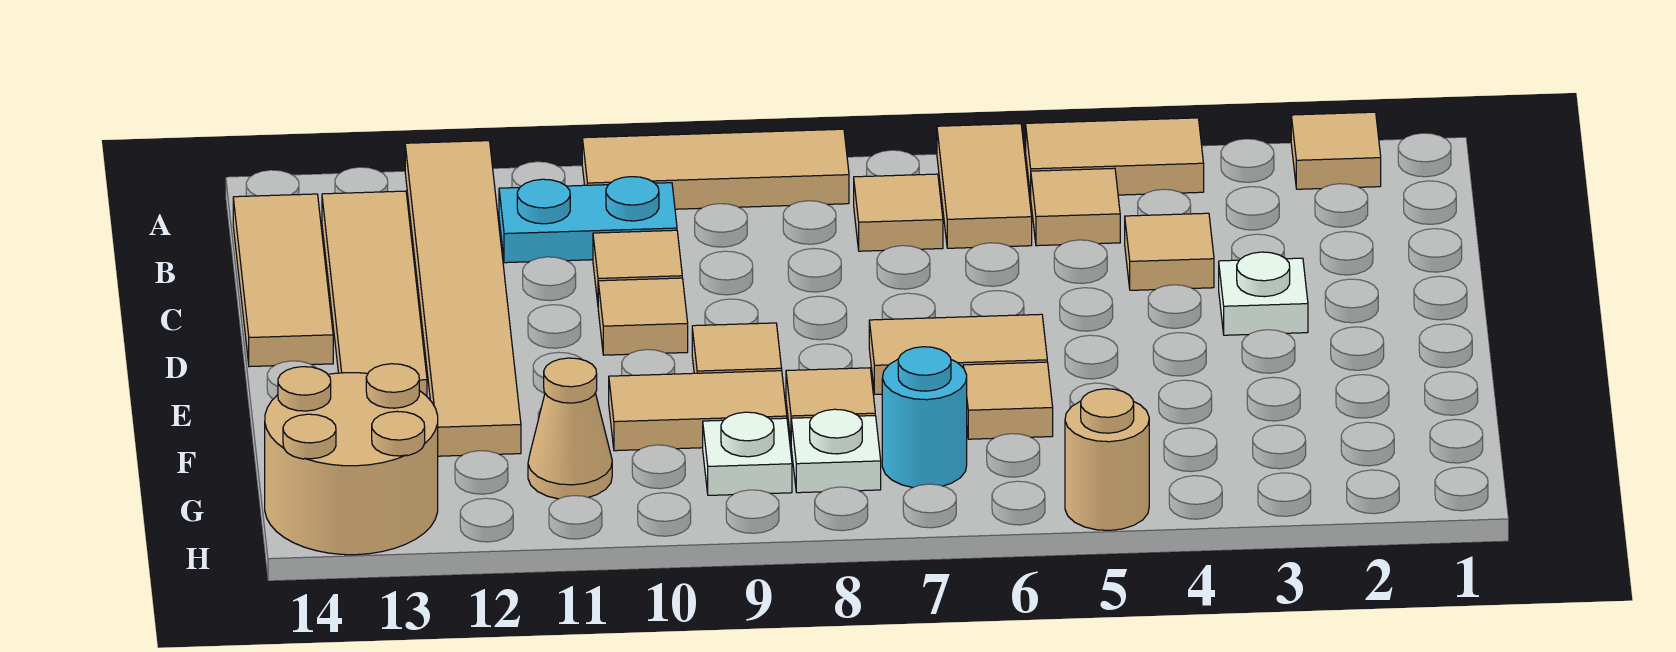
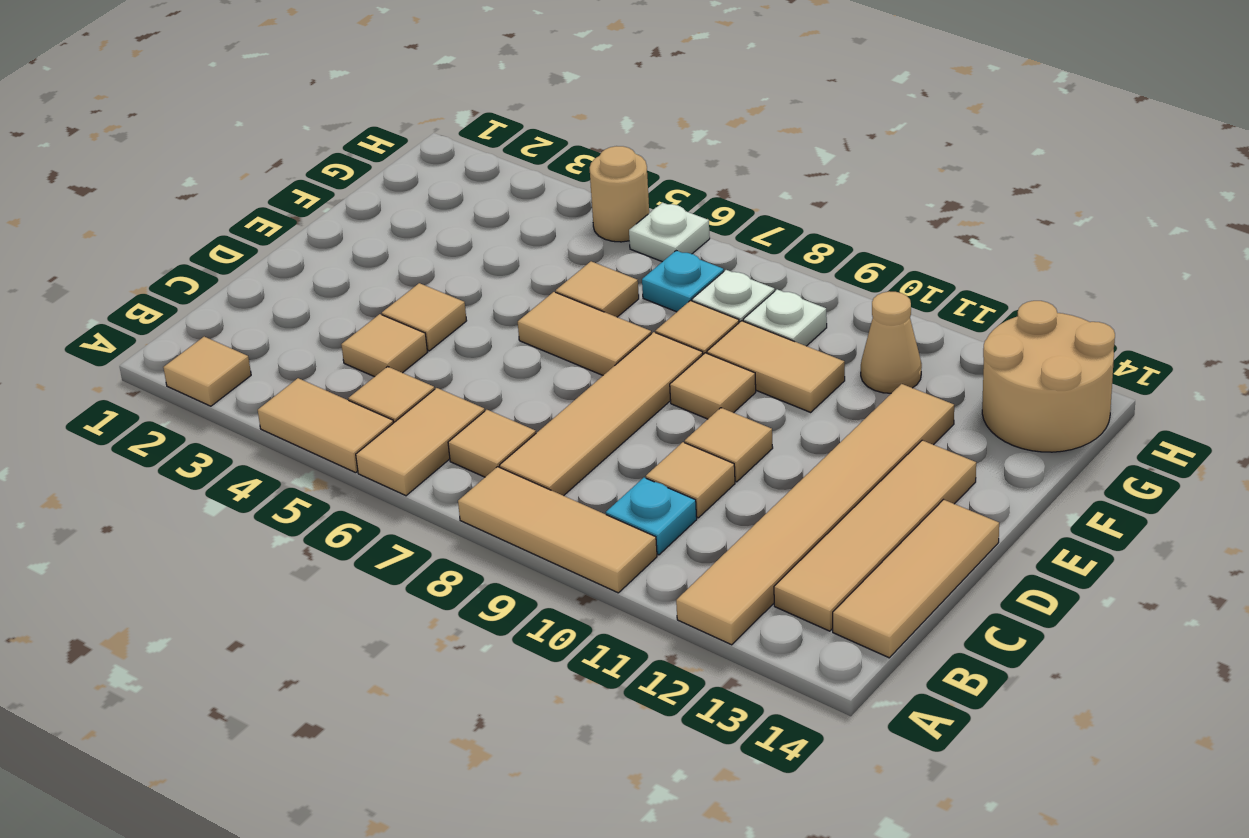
none -> tan 1x4 tile [500,332,703,496]
cyan 1x2 plate [499,177,677,263] -> cyan 1x1 plate [606,478,697,555]
white 1x1 plate [1219,252,1308,335] -> white 1x1 plate moved to [629,203,710,262]
none -> tan 1x1 tile [382,283,467,351]
cyan 1x1 round brick [882,347,967,488] -> cyan 1x1 plate [642,251,724,312]

